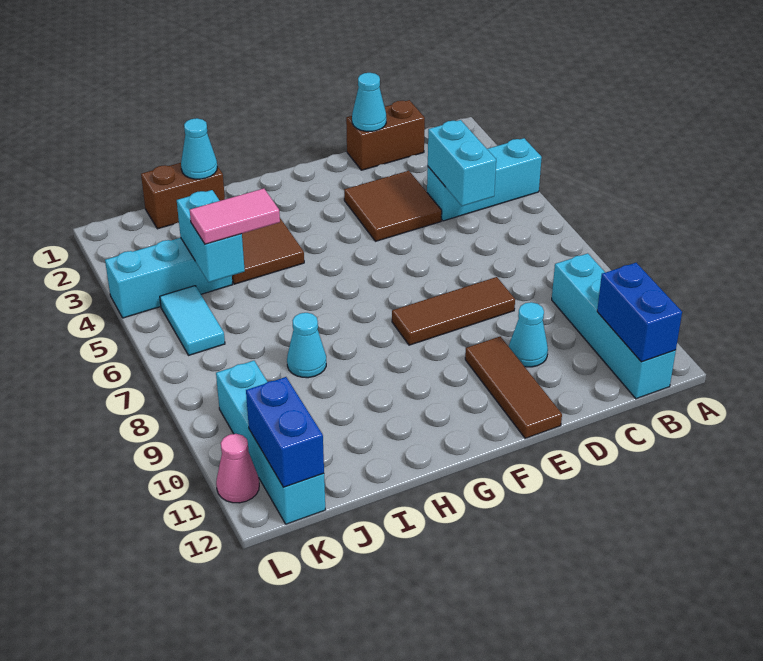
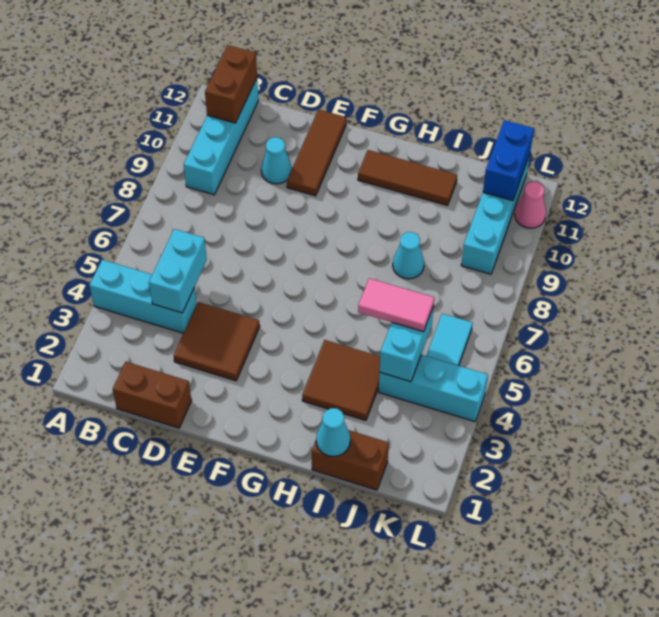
blue 1x2 brick [597,263,682,362] -> brown 1x2 brick [205,45,257,123]
cyan 1x1 cone [352,73,386,131] -> none
brown 1x3 tile [392,277,515,345] -> brown 1x3 tile moved to [358,150,457,205]

